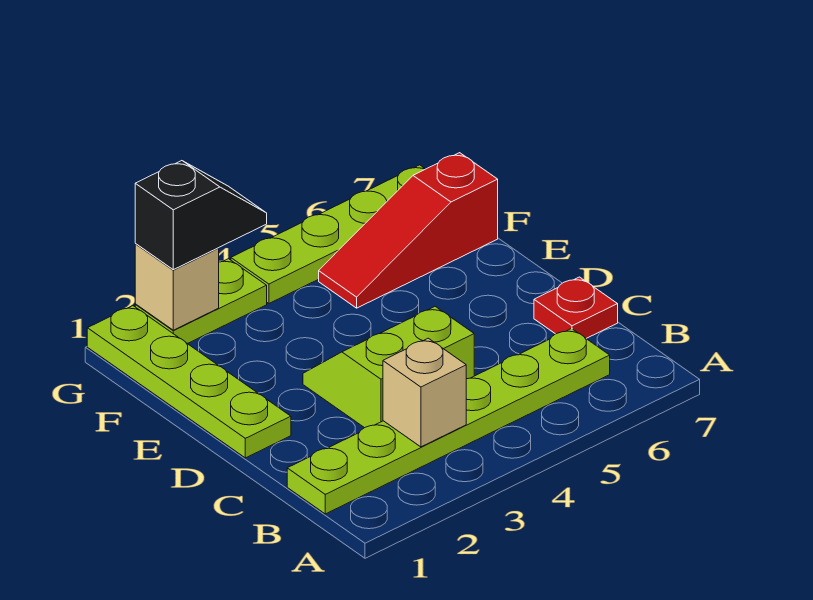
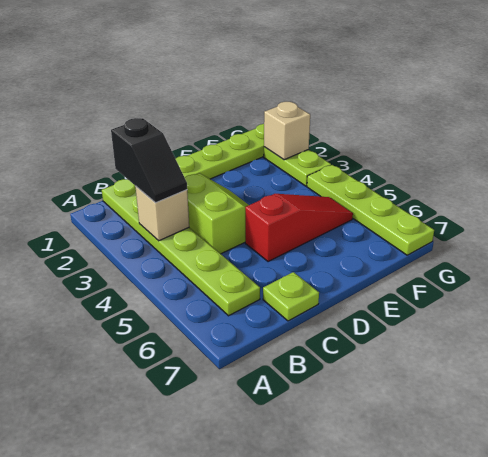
red 1x1 plate [534,277,618,339] -> lime 1x1 plate [263,272,319,321]
red 1x3 slope [319,153,498,308] -> red 1x3 slope turned to [245,194,353,262]
black 1x2 slope [135,161,267,270] -> black 1x2 slope moved to [111,118,187,203]

